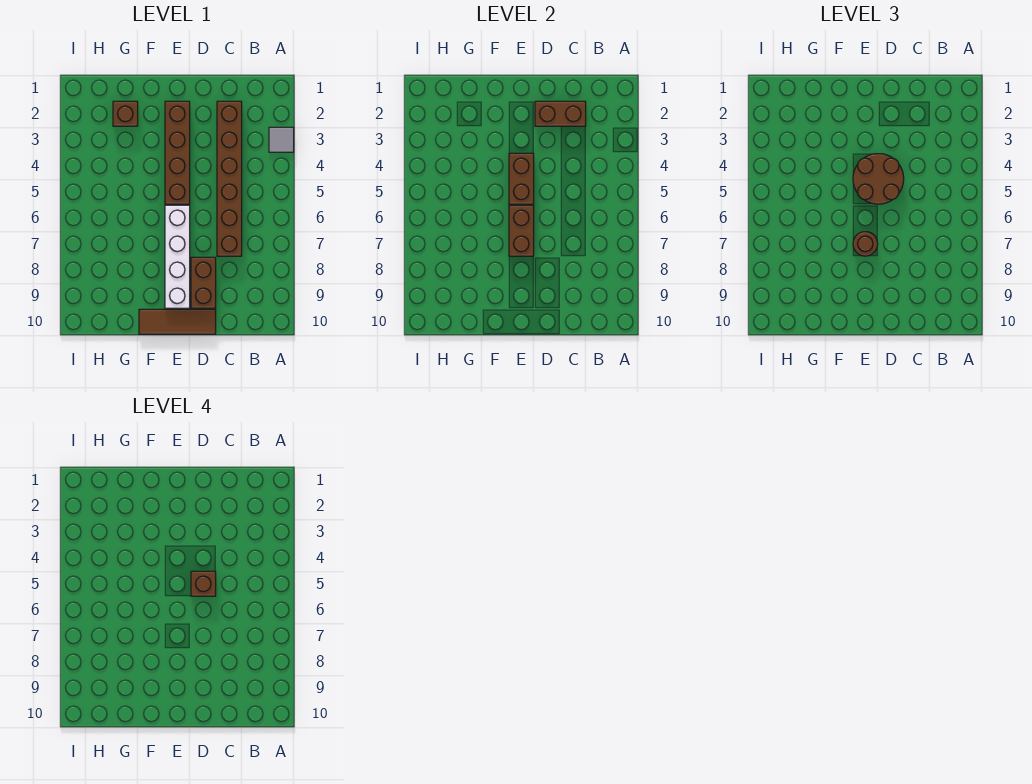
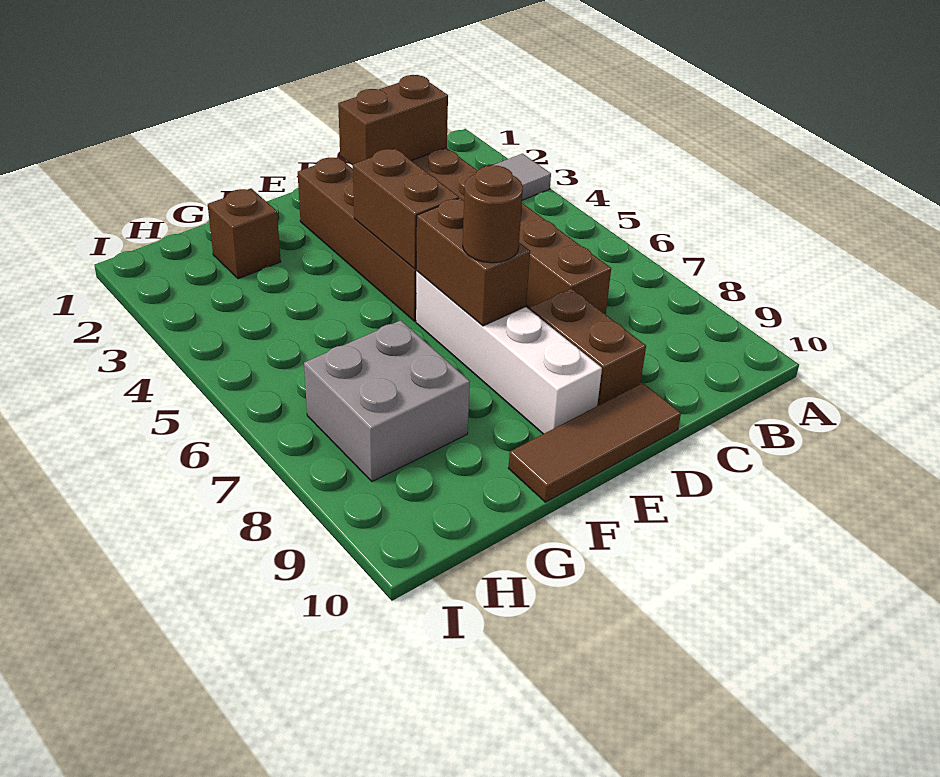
brown 2x2 round brick [853,154,904,204] -> none
brown 1x1 brick [191,571,216,596] -> none
none -> grey 2x2 brick [304,320,470,482]

